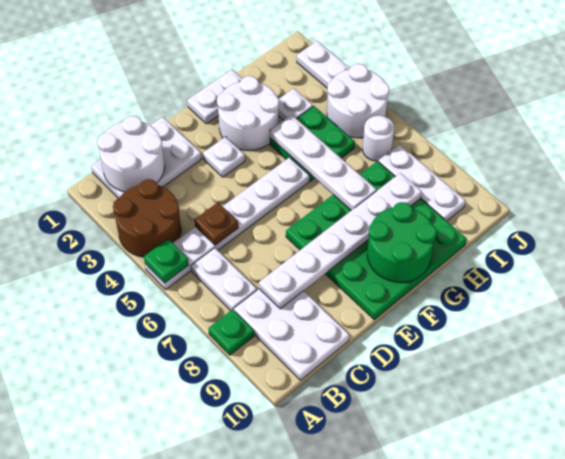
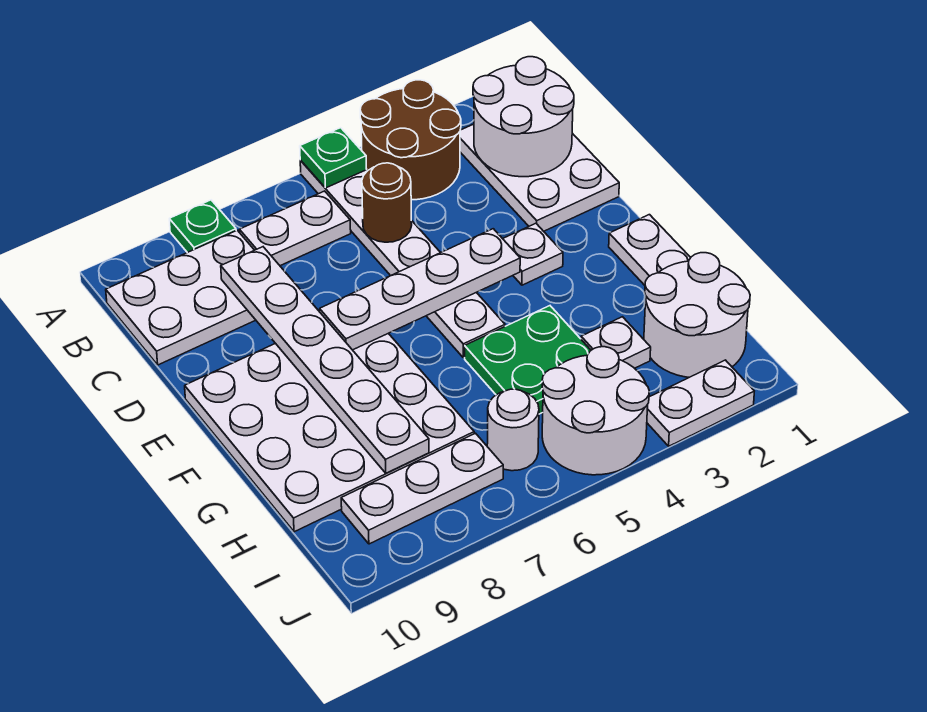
brown 1x1 plate [195,203,238,245] -> brown 1x1 round brick [362,163,412,242]
green 4x4 plate [286,161,467,320] -> white 4x4 plate [185,333,474,532]
white 2x2 round brick [217,76,279,150] -> white 2x2 round brick moved to [644,253,750,377]
green 2x2 round brick [367,202,436,282] -> none
white 1x4 plate [270,115,376,210] -> white 1x4 plate moved to [320,229,520,350]

